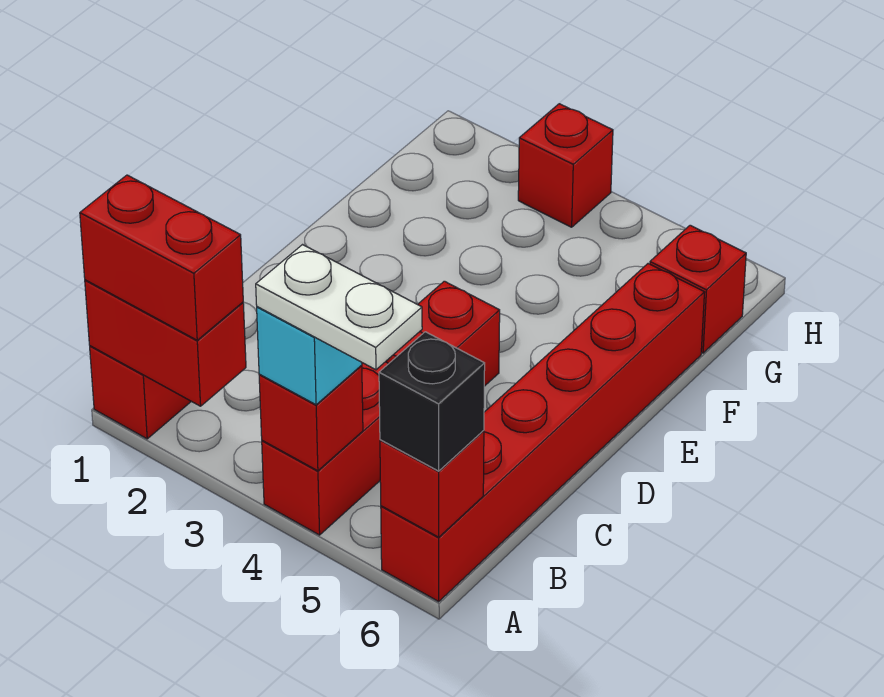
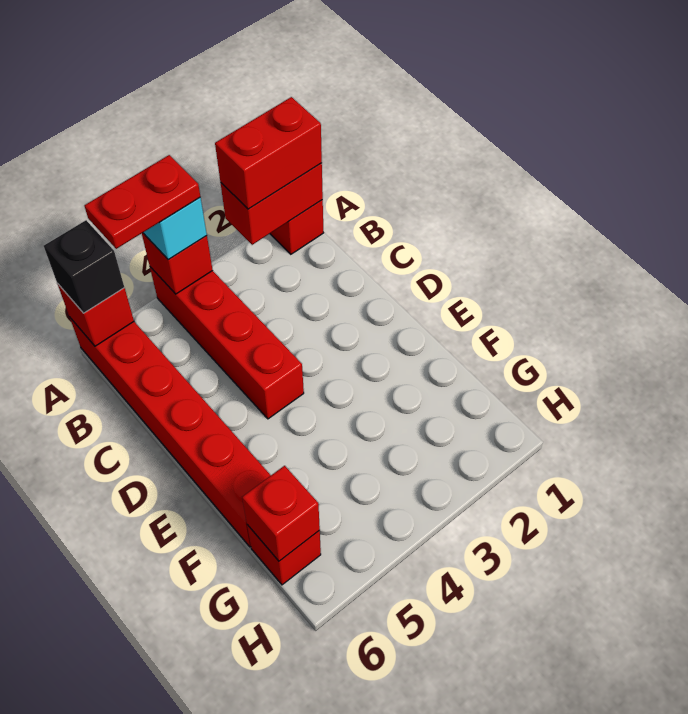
white 1x2 plate [256,245,422,370] -> red 1x2 plate [84,155,200,249]
red 1x1 brick [518,104,613,227] -> red 1x1 brick moved to [242,466,320,561]

